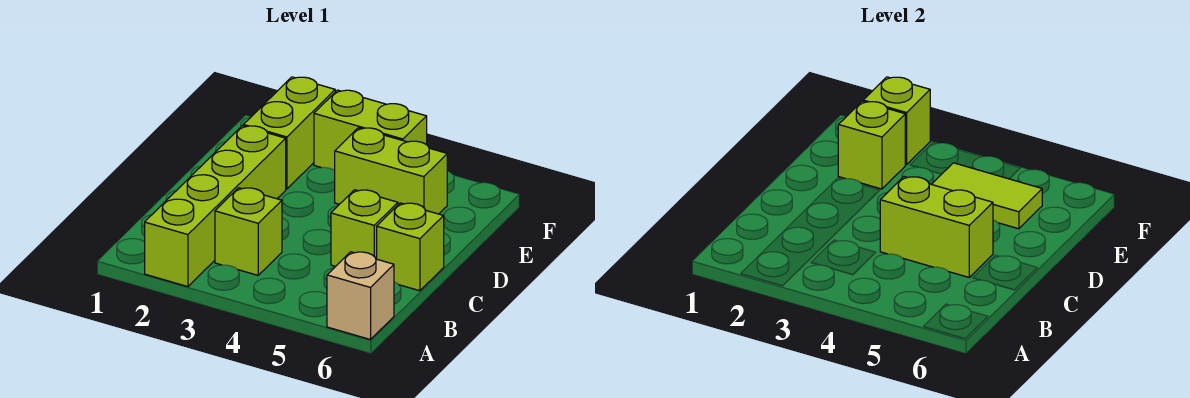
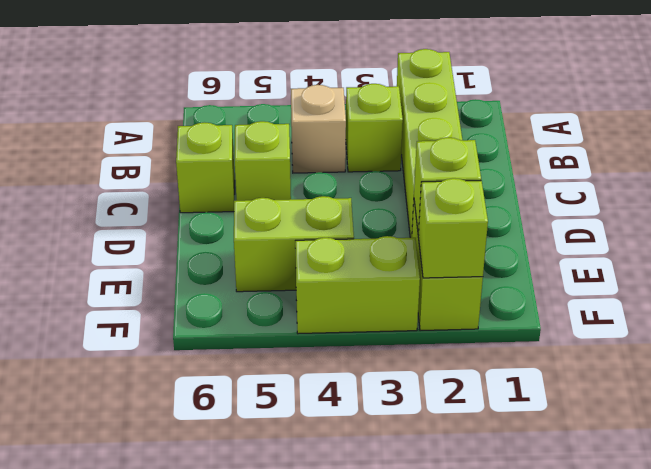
tan 1x1 brick [327,252,394,340] -> tan 1x1 brick moved to [291,85,346,173]
lime 1x2 brick [880,177,993,277] -> none
lime 1x2 tile [932,163,1042,229] -> none

